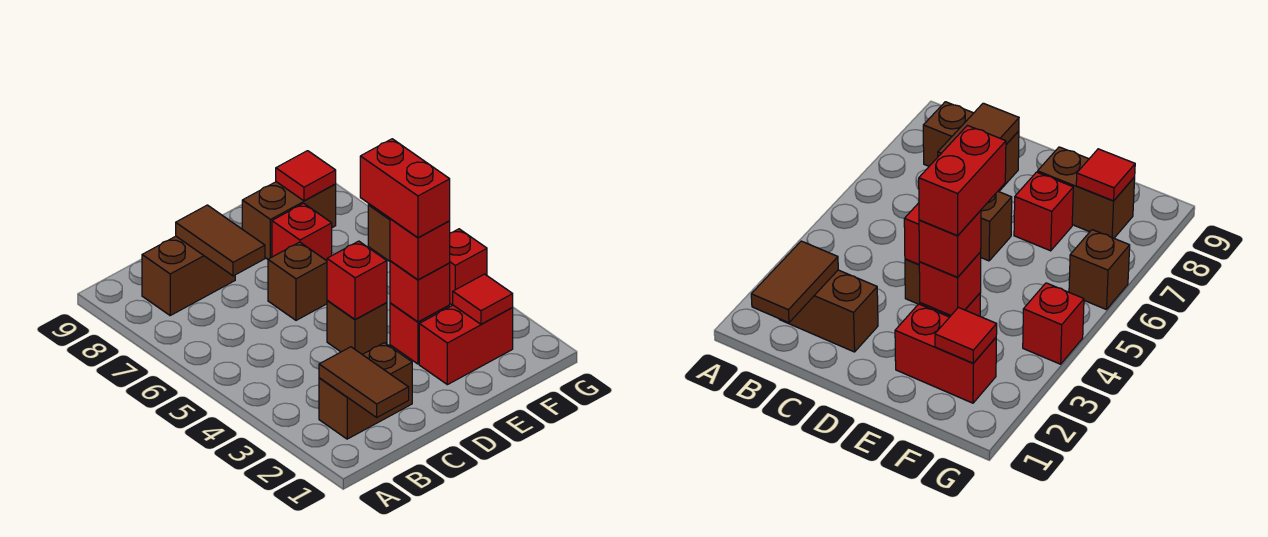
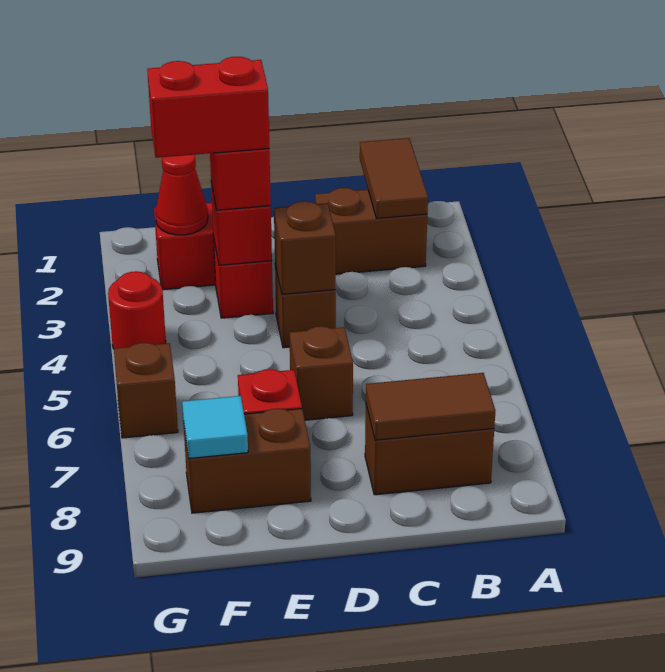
brown 1x2 tile [176,205,265,276] -> brown 1x2 tile turned to [366,373,496,440]
red 1x1 brick [327,241,387,319] -> brown 1x1 brick [274,201,336,294]
red 1x2 brick [360,139,450,238] -> red 1x2 brick turned to [147,56,269,158]
red 1x1 tile [453,274,513,324] -> red 1x1 cone [155,155,208,235]
red 1x1 tile [276,151,336,201] -> cyan 1x1 tile [182,396,248,458]
red 1x1 brick [450,229,487,305] -> red 1x1 round brick [108,271,166,349]

